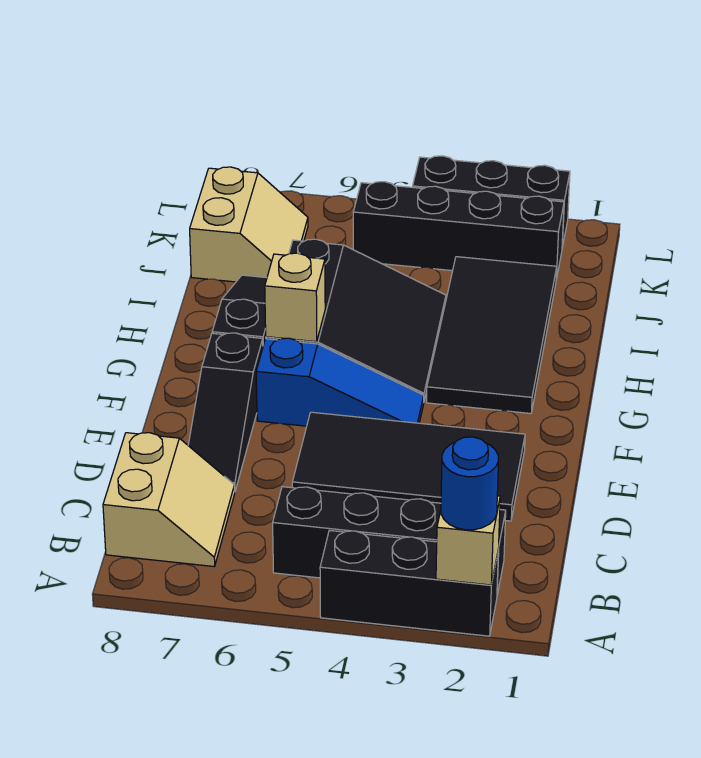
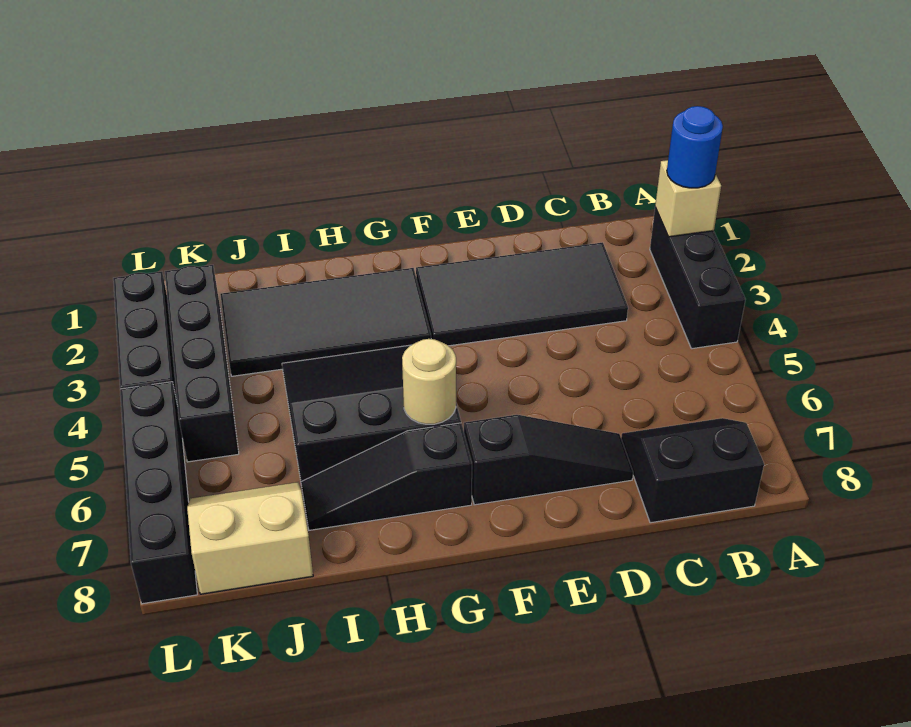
black 1x4 brick [273,487,506,595] -> black 1x4 brick moved to [120,382,197,604]
tan 2x2 slope [103,433,235,567] -> black 2x2 slope [621,418,764,523]
black 2x4 tile [292,412,525,521] -> black 2x4 tile turned to [416,242,628,346]
blue 1x3 slope [256,338,424,426] -> none
tan 1x1 brick [265,253,325,342] -> tan 1x1 round brick [402,339,456,424]

